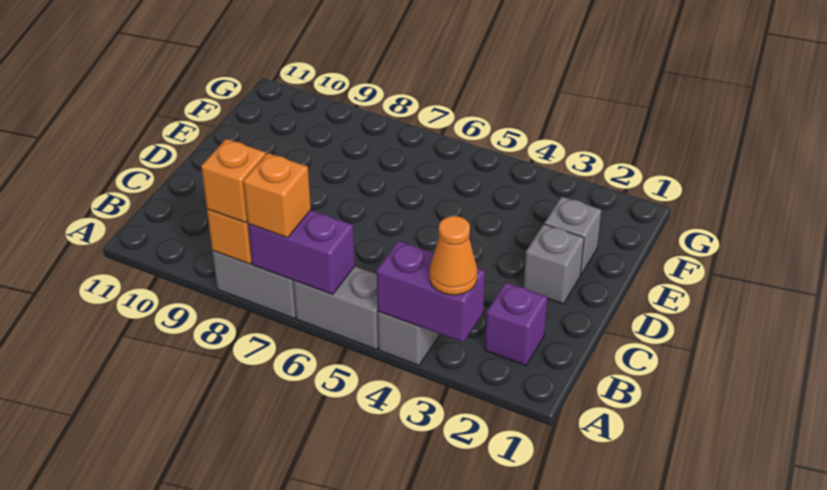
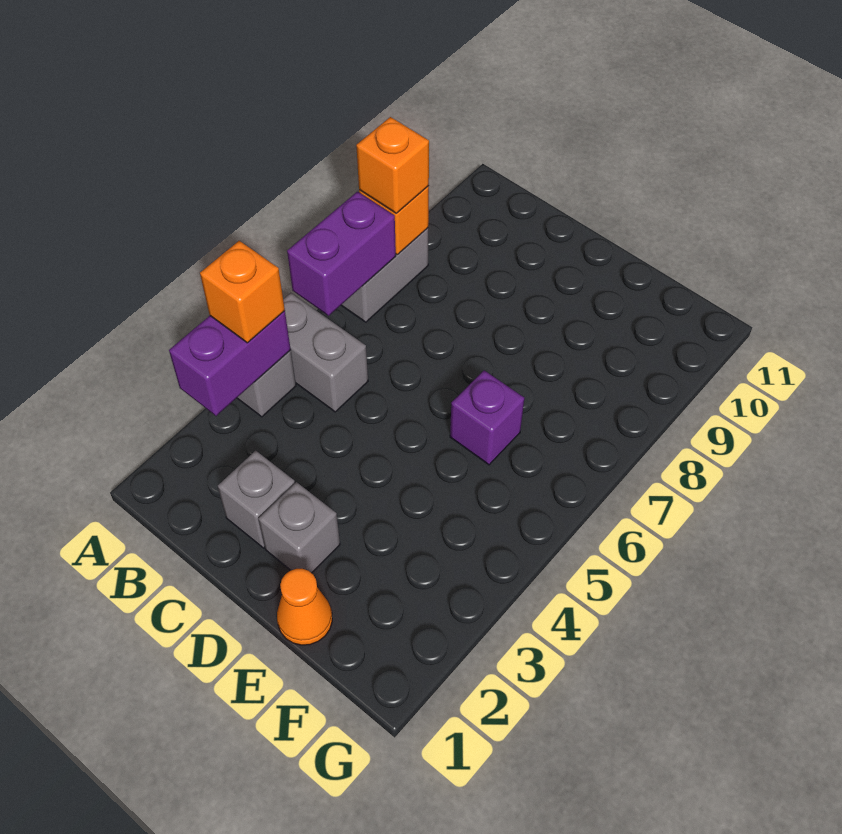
orange 1x1 cone [430,216,477,295] -> orange 1x1 cone moved to [277,569,332,645]
grey 1x2 brick [293,266,379,350] -> grey 1x2 brick turned to [283,293,368,412]
orange 1x1 brick [243,153,311,238] -> orange 1x1 brick moved to [200,241,285,343]
purple 1x1 brick [485,283,548,366] -> purple 1x1 brick moved to [450,370,524,465]
grey 1x1 brick [544,197,601,275] -> grey 1x1 brick moved to [218,451,295,548]

